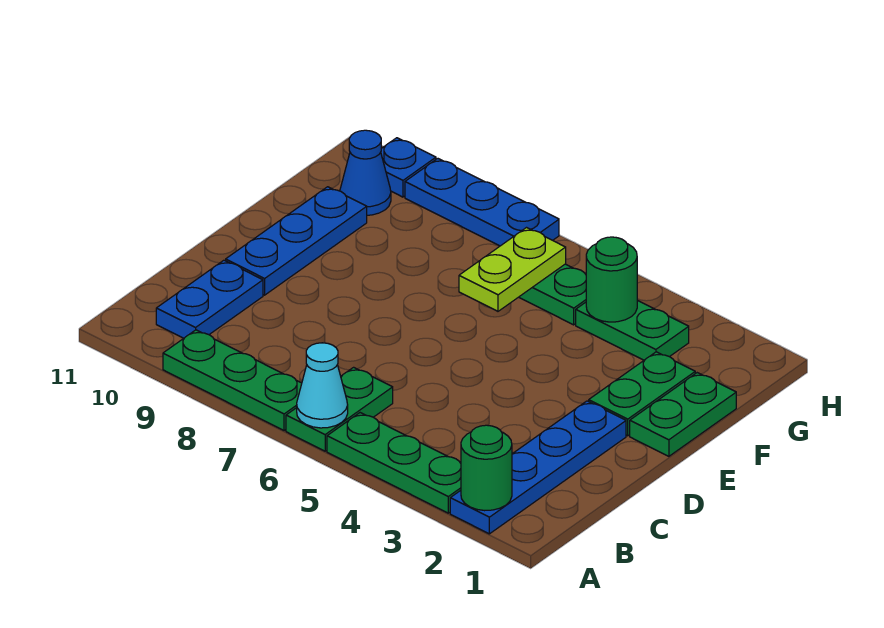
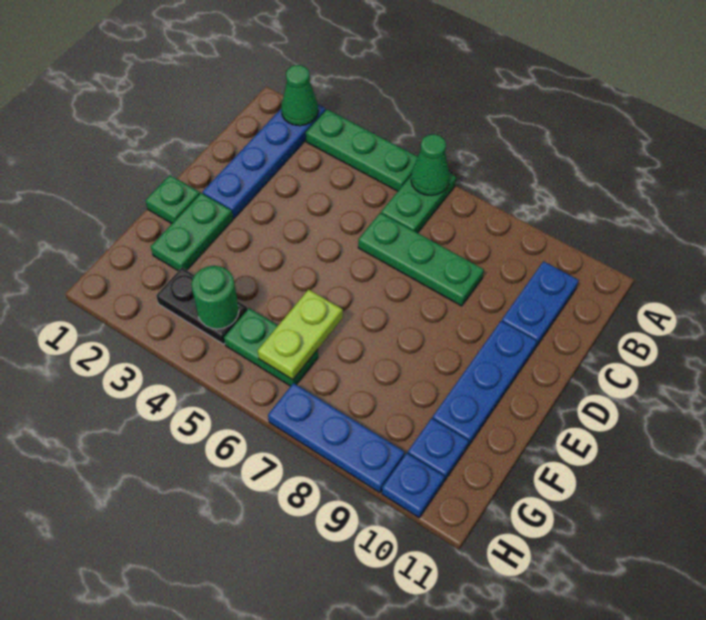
green 1x1 round brick [461,425,512,511] -> green 1x1 cone [281,65,318,126]
cyan 1x1 cone [297,343,348,428] -> green 1x1 cone [411,134,450,196]
green 1x3 plate [163,330,302,431] -> green 1x3 plate moved to [358,213,484,306]
green 1x2 plate [630,373,736,456] -> green 1x1 plate [145,175,200,223]
green 1x2 plate [576,300,689,360] -> black 1x2 plate [156,268,248,344]
blue 1x1 cone [340,130,391,215] -> blue 1x1 plate [408,418,469,481]

